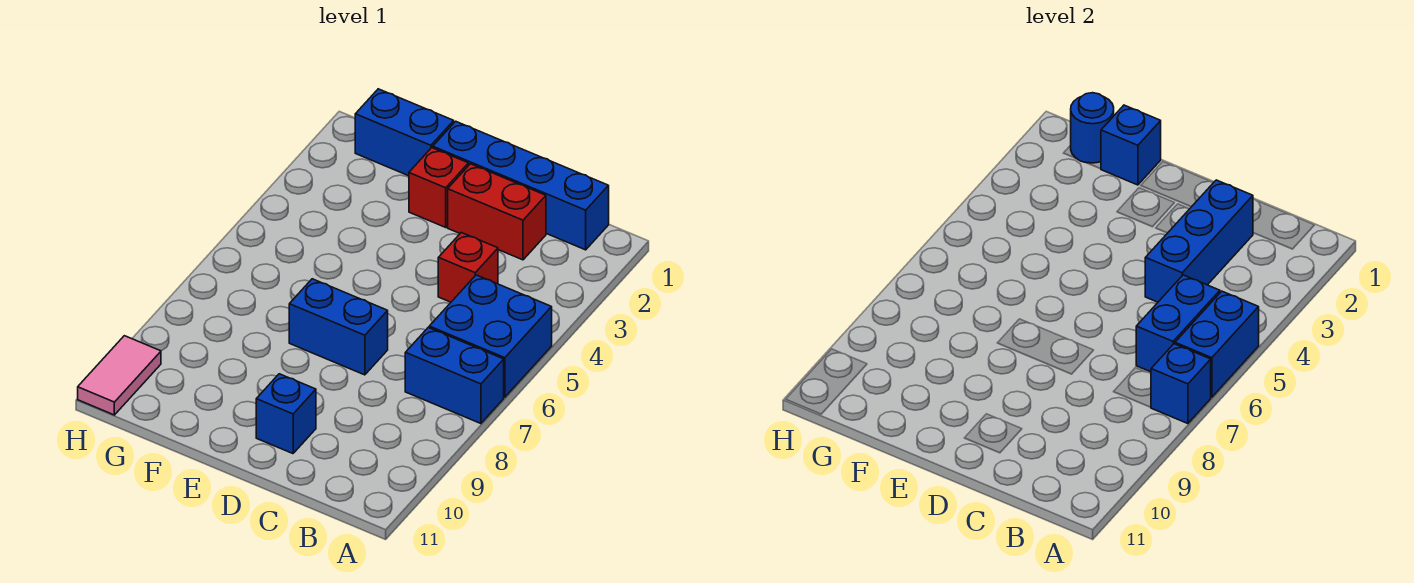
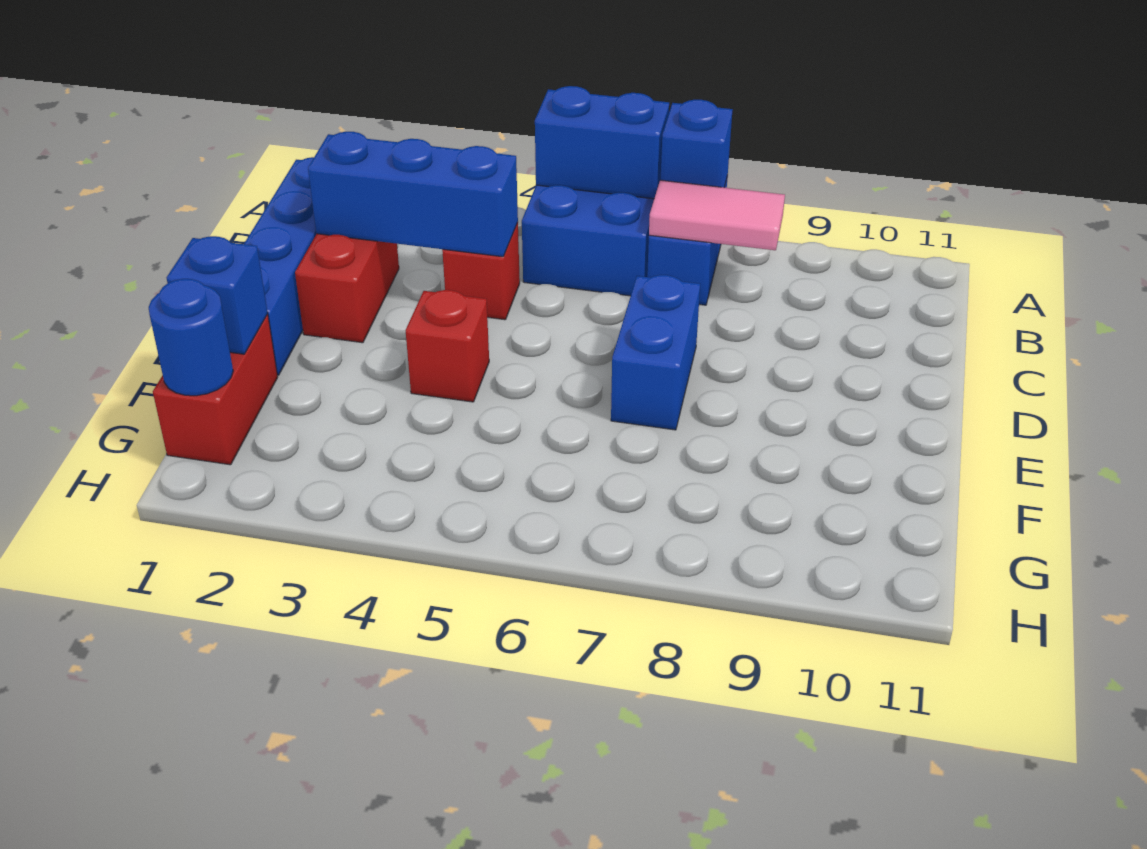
blue 1x2 brick [1136,275,1220,372] -> none
blue 1x1 brick [256,374,316,454] -> none
red 1x1 brick [409,148,469,227] -> red 1x1 brick moved to [406,290,489,402]
blue 1x2 brick [355,89,454,176] -> red 1x2 brick [153,314,278,465]
pink 1x2 tile [78,336,161,415] -> pink 1x2 tile moved to [649,180,785,250]

